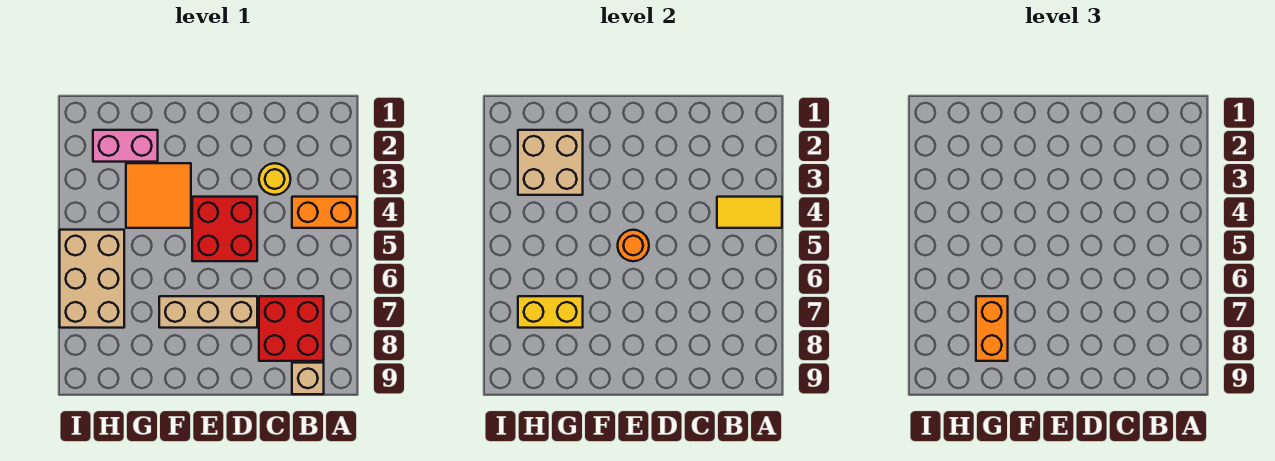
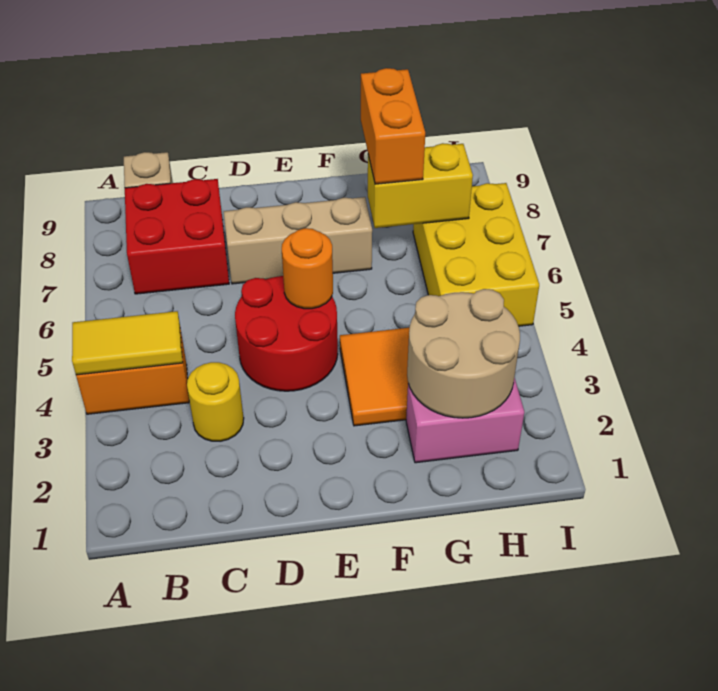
red 2x2 brick [192,197,257,261] -> red 2x2 round brick [235,276,338,391]
tan 2x2 brick [518,130,583,195] -> tan 2x2 round brick [407,289,520,418]
tan 2x3 brick [60,230,124,328] -> yellow 2x3 brick [413,183,539,326]

